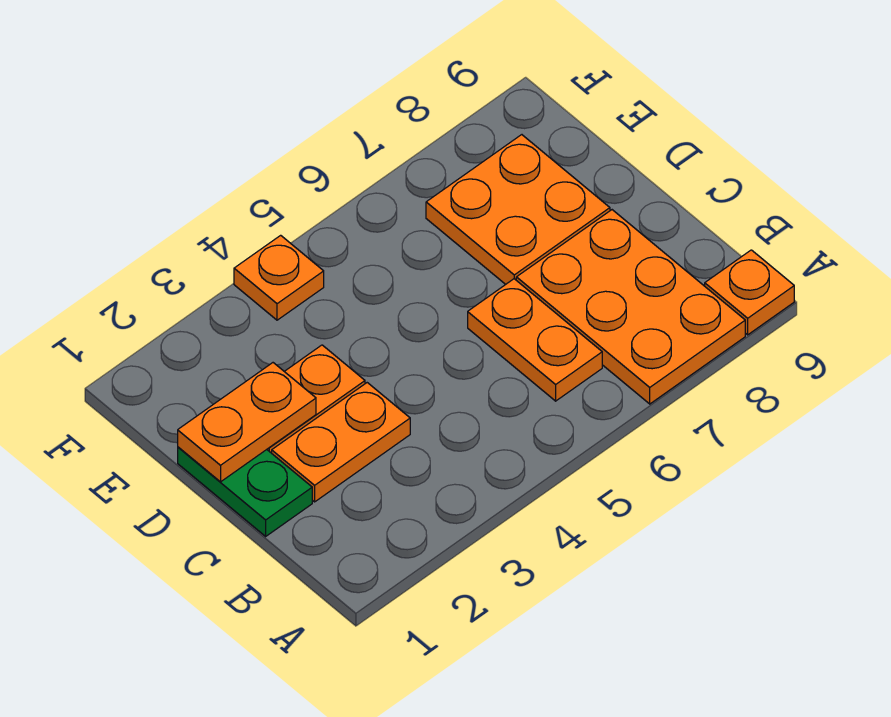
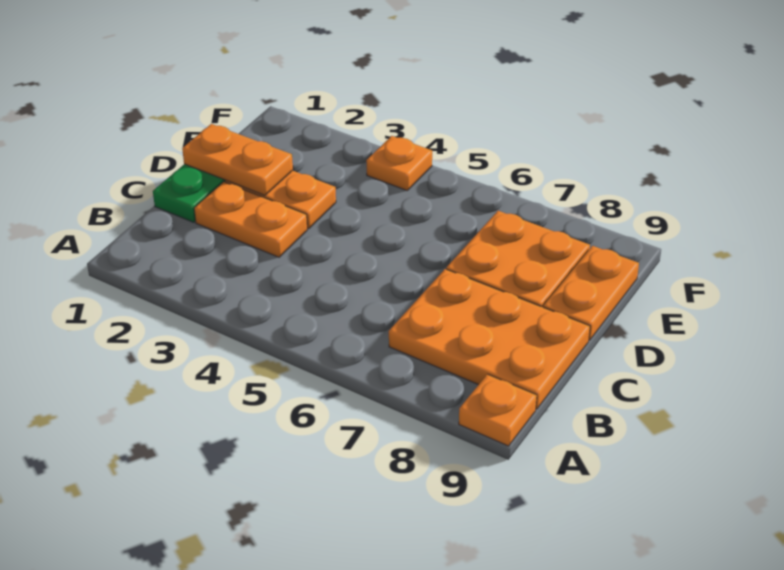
orange 2x3 plate [516,210,745,404] -> orange 2x3 plate turned to [389,269,590,409]
orange 1x2 plate [468,279,602,401] -> orange 1x2 plate moved to [543,246,639,340]

